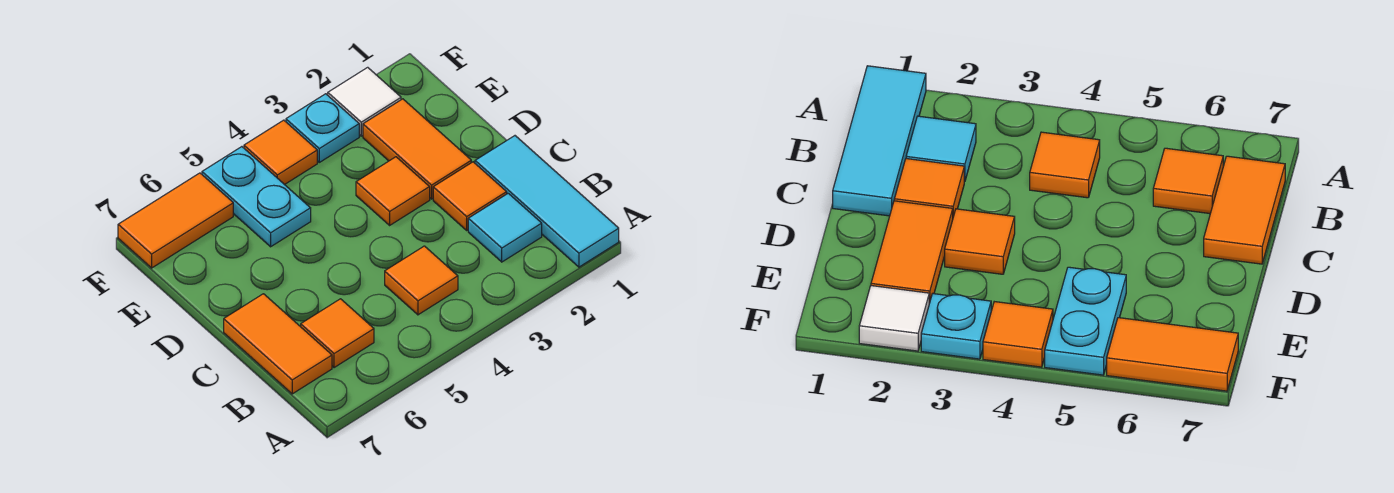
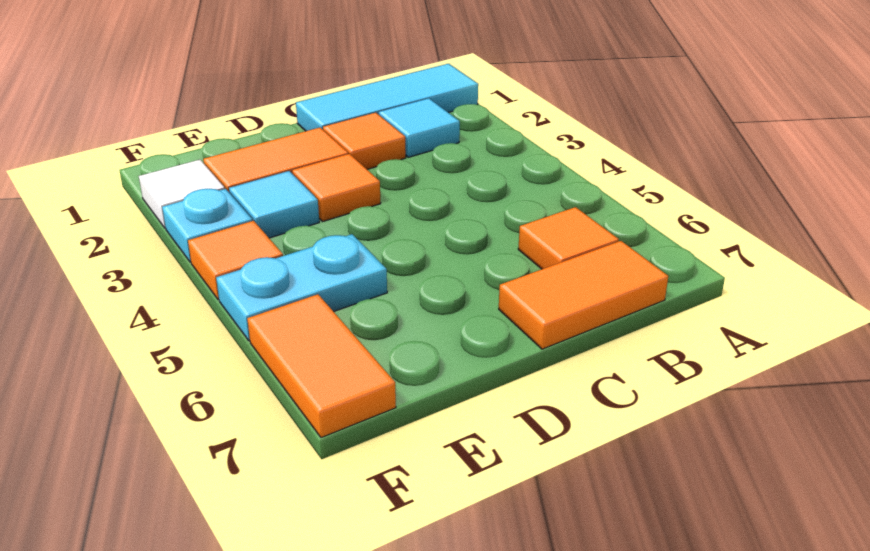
orange 1x1 tile [385,246,458,315] -> none
none -> cyan 1x1 tile [229,171,319,238]

